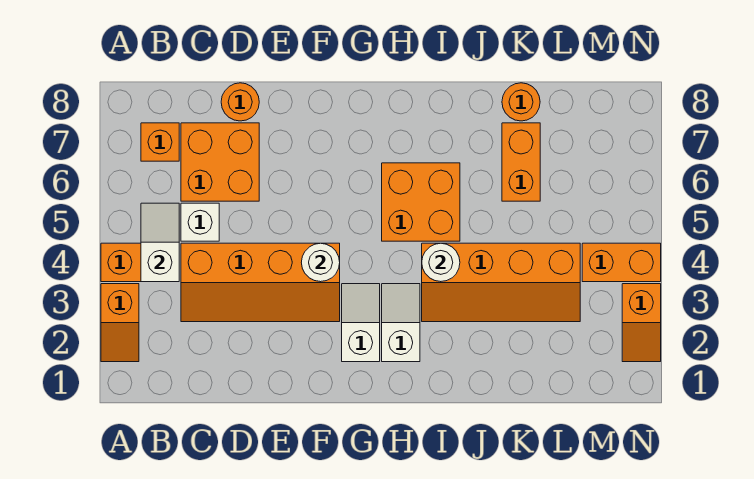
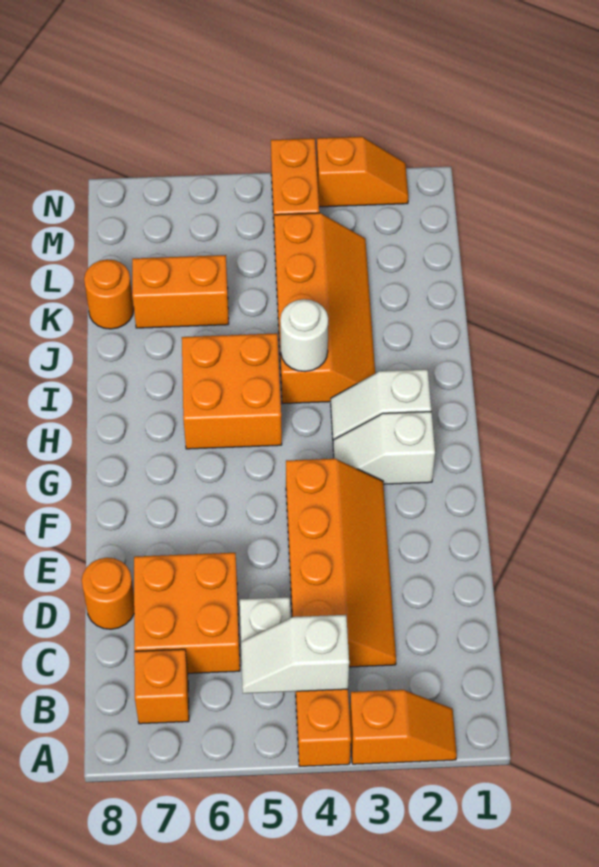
white 1x1 round brick [301,243,340,282] -> none

